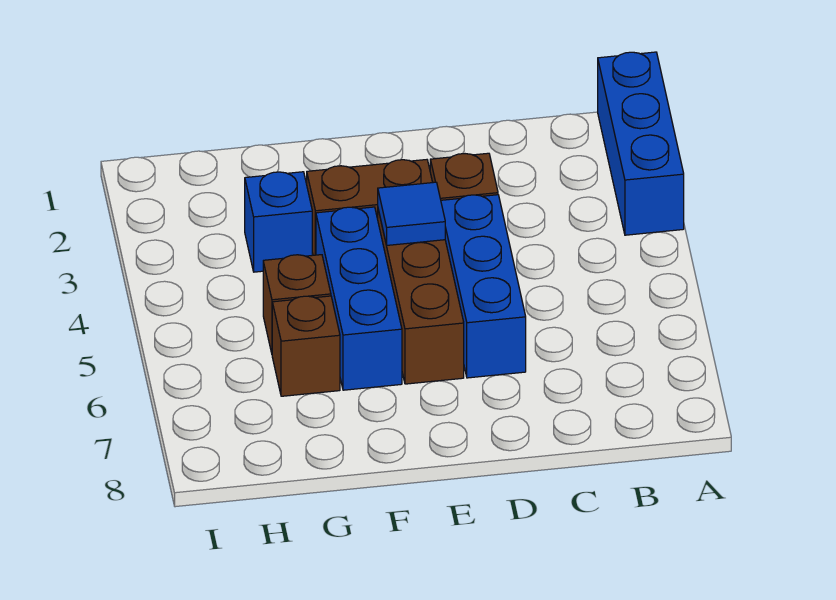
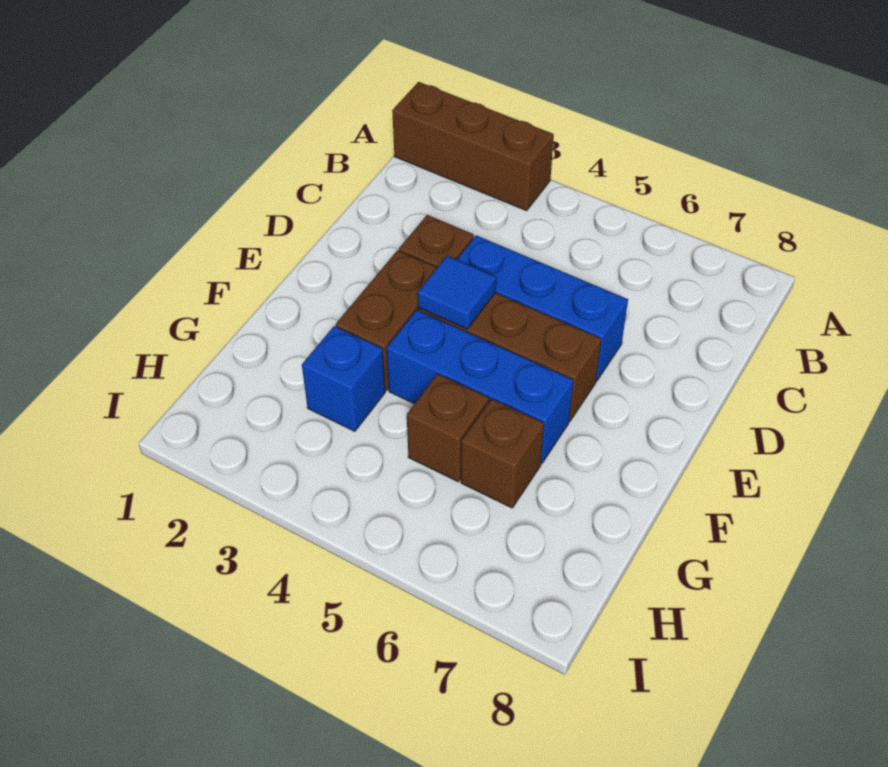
blue 1x3 brick [598,52,684,235] -> brown 1x3 brick [392,82,554,211]

